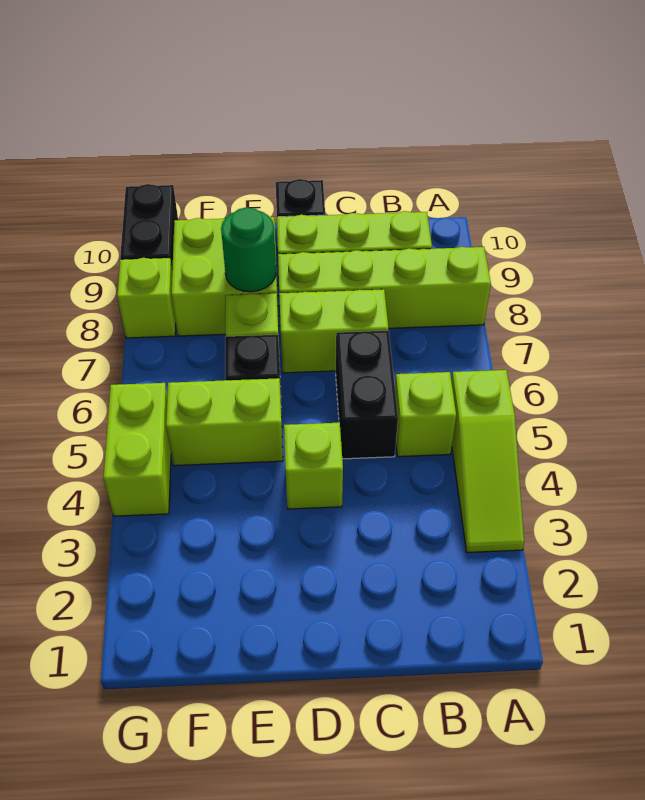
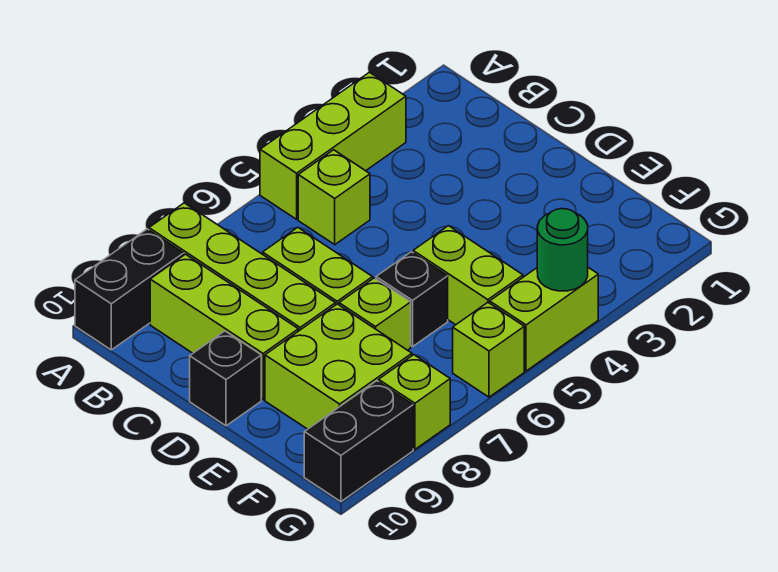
lime 1x3 slope [451,370,524,552] -> lime 1x3 brick [260,72,406,219]
black 1x2 brick [336,331,398,459] -> black 1x2 brick moved to [75,229,184,350]
lime 1x1 brick [284,423,343,509] -> lime 1x1 brick moved to [453,303,524,397]
green 1x1 round brick [221,207,276,292] -> green 1x1 round brick moved to [537,209,588,291]

